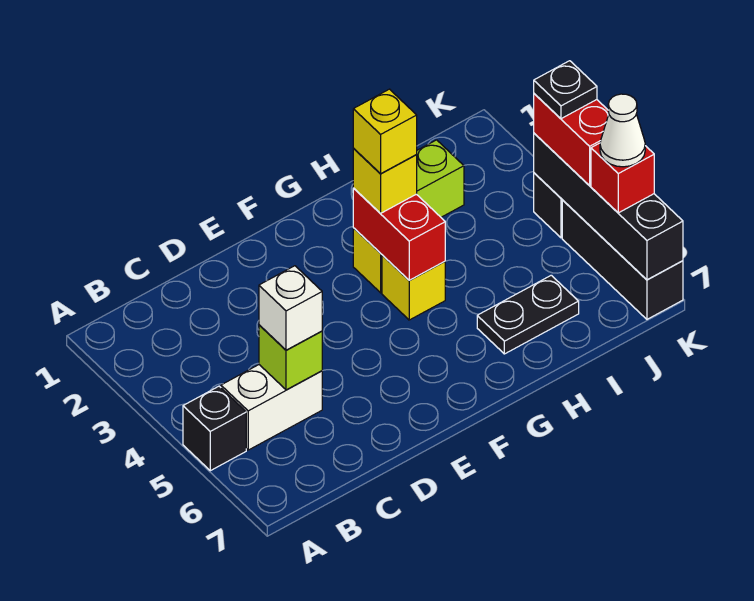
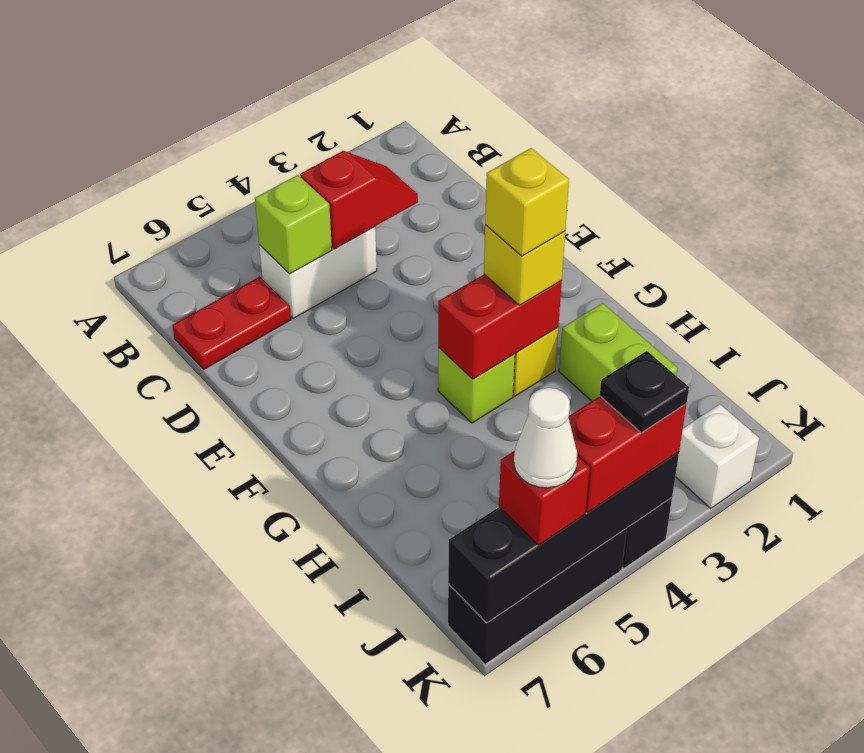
black 1x1 brick [183,386,246,471] -> none
white 1x2 brick [221,365,322,450] -> white 1x2 brick turned to [259,227,377,318]
none -> red 1x2 slope [300,151,418,249]
white 1x1 brick [259,266,322,350] -> white 1x1 brick moved to [675,404,759,508]
none -> red 1x2 plate [172,276,291,369]
yellow 1x1 brick [382,255,445,320] -> lime 1x1 brick [438,348,515,423]
black 1x2 plate [477,275,579,354] -> none

